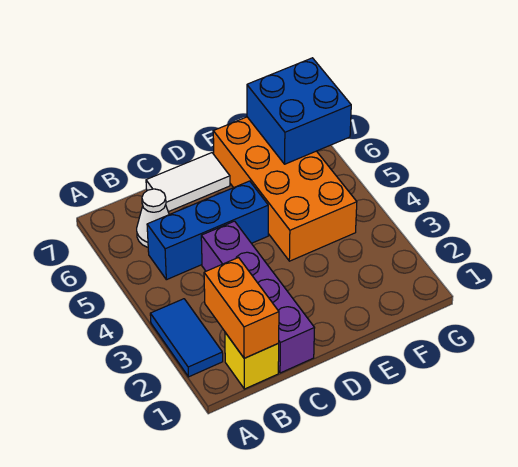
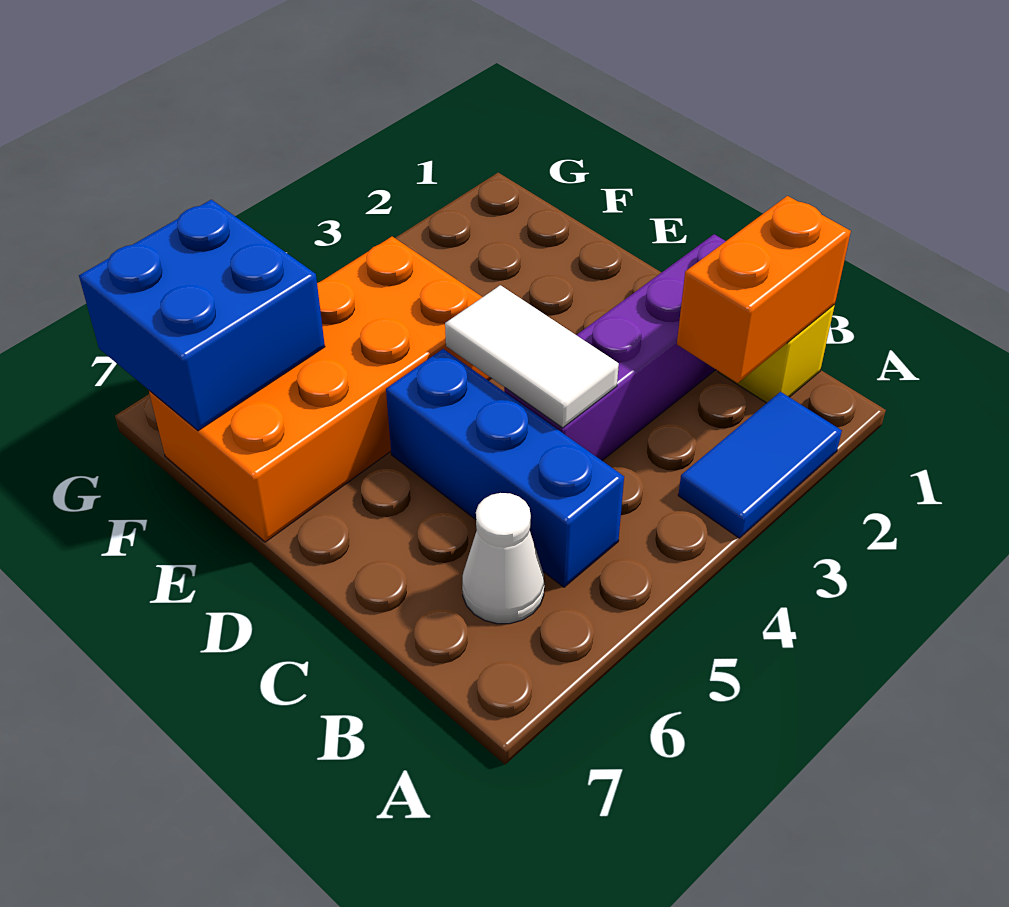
white 1x2 tile [146,153,230,212] -> white 1x2 tile moved to [445,285,619,428]

